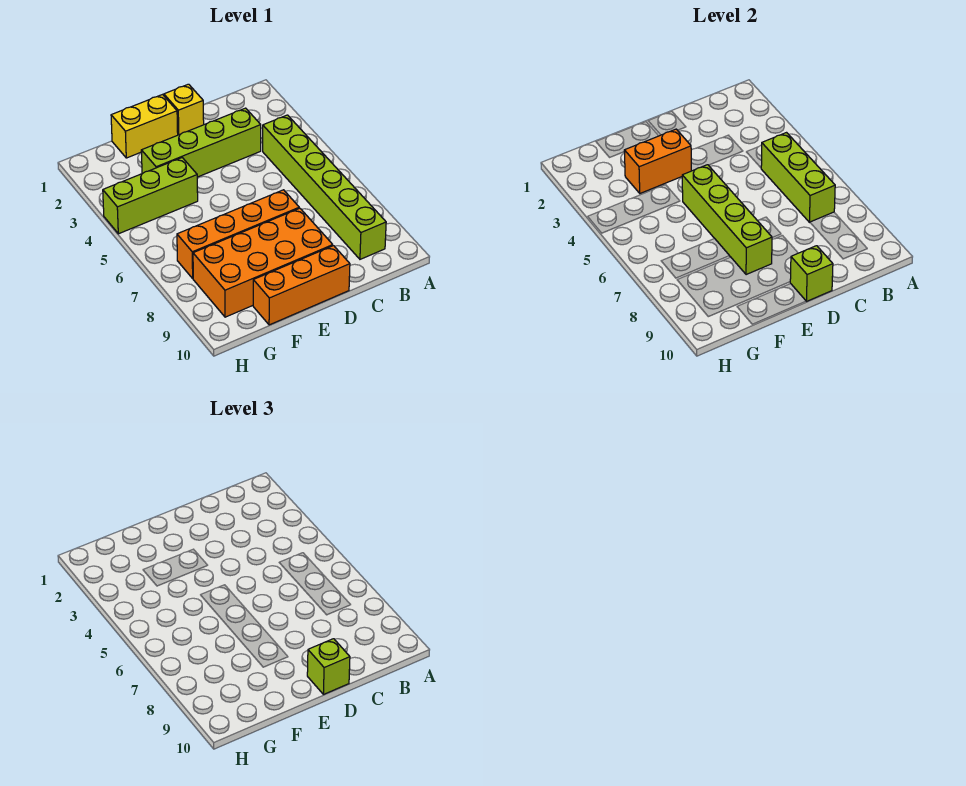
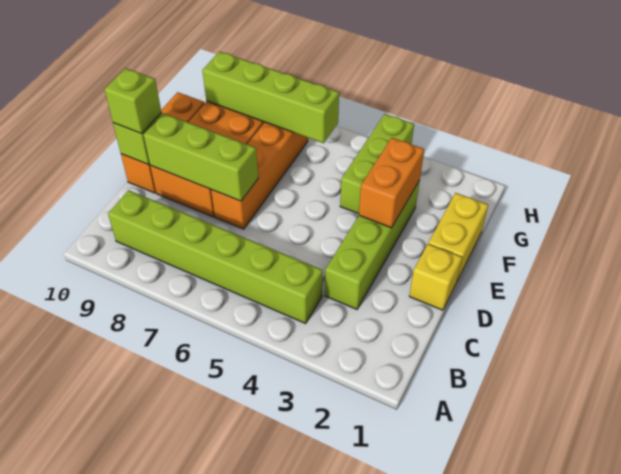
lime 1x3 brick [761,133,835,222] -> lime 1x3 brick moved to [144,113,258,201]
lime 1x4 brick [682,165,772,275] -> lime 1x4 brick moved to [202,52,339,143]

